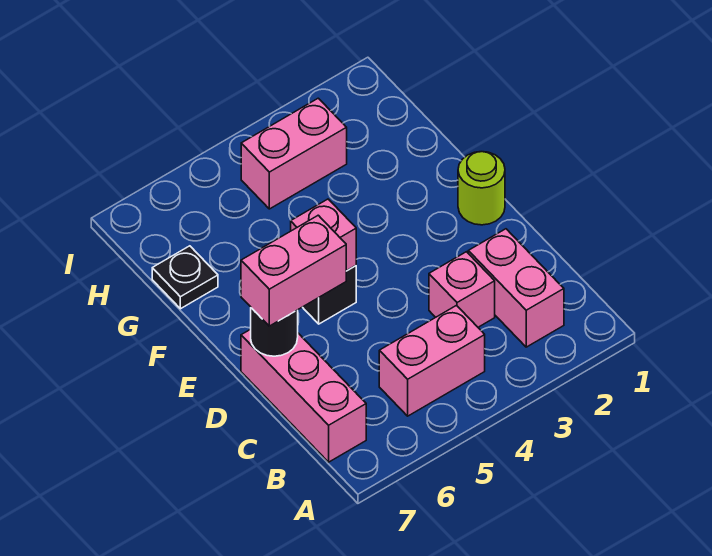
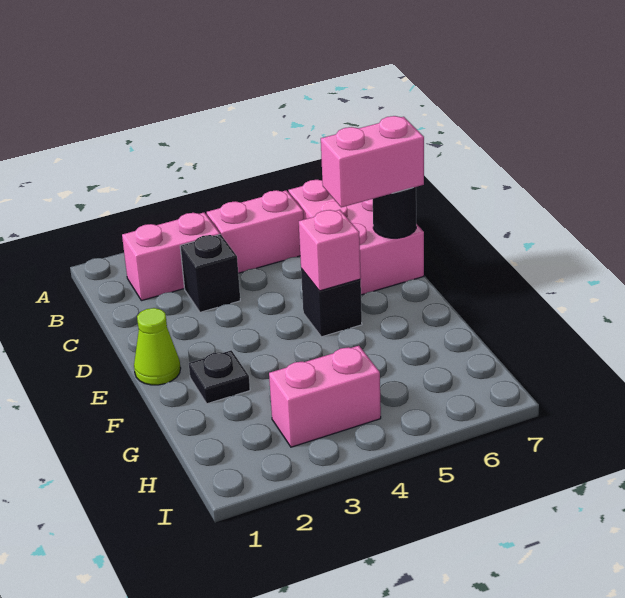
pink 1x2 brick [468,229,564,347] -> pink 1x2 brick turned to [122,212,220,301]
pink 1x3 brick [241,329,366,462] -> pink 2x3 brick [288,180,424,295]
pink 1x1 brick [429,252,495,327] -> black 1x1 brick [180,234,240,312]
lime 1x1 round brick [458,152,505,225] -> lime 1x1 cone [134,308,181,385]
black 1x1 plate [152,246,218,309] -> black 1x1 plate moved to [189,350,250,404]

